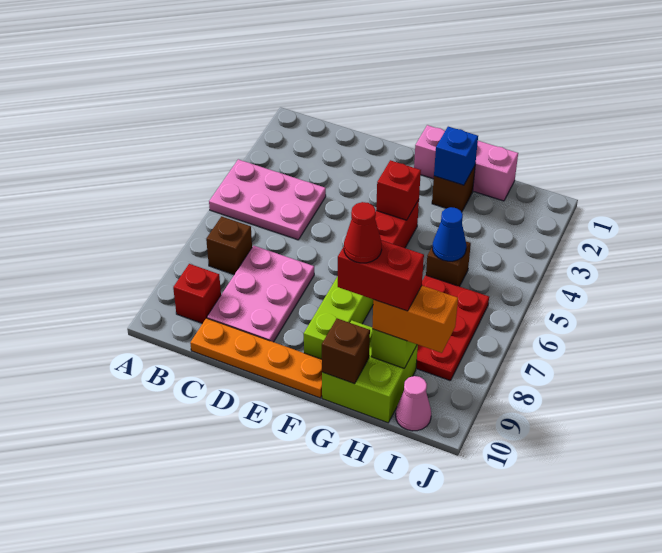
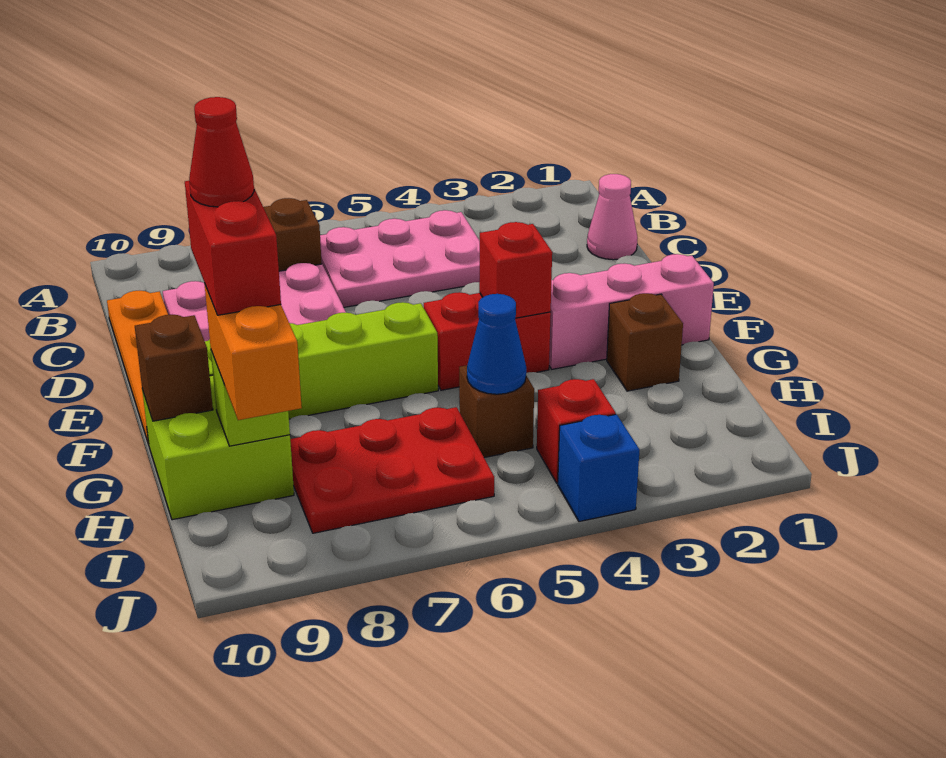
pink 2x3 plate [209,159,326,240] -> pink 2x3 plate turned to [320,210,480,307]
red 1x1 brick [173,264,221,323] -> red 1x1 brick moved to [537,379,616,483]
pink 1x3 brick [414,125,518,201] -> pink 1x3 brick turned to [549,254,714,369]
blue 1x1 brick [434,127,478,185] -> blue 1x1 brick moved to [558,414,640,522]
pink 1x1 cone [396,376,431,431] -> pink 1x1 cone moved to [587,174,638,260]

